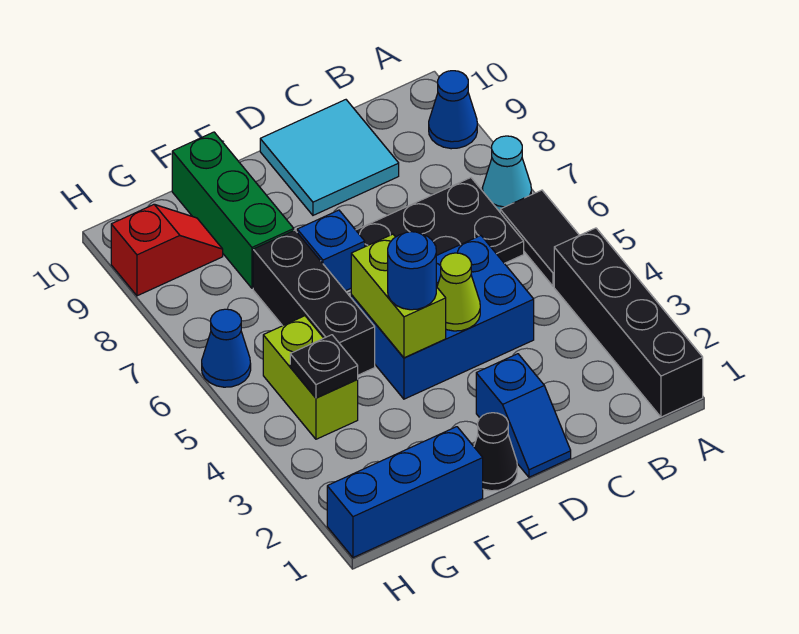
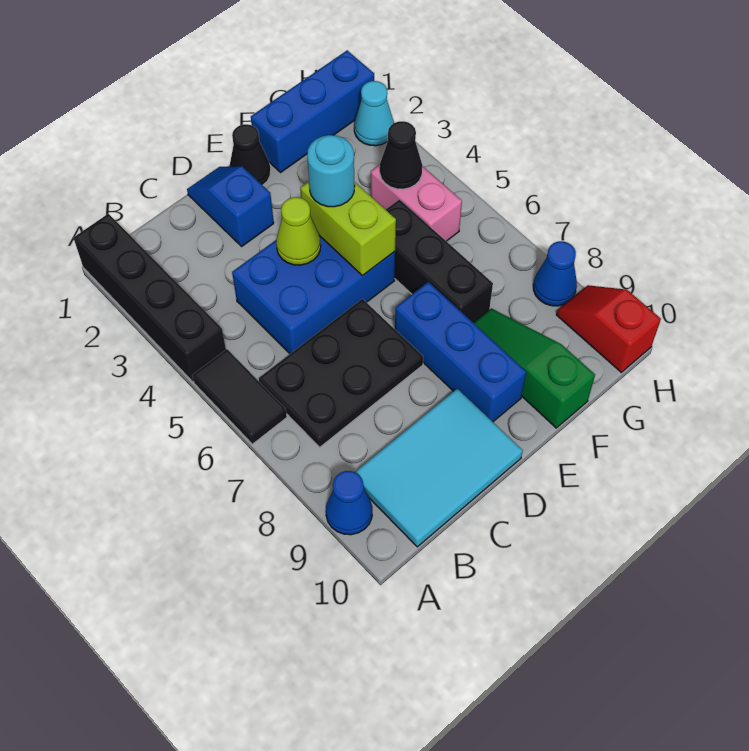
cyan 1x1 cone [482,136,531,212] -> cyan 1x1 cone moved to [354,81,394,146]
cyan 2x2 tile [260,100,399,215] -> cyan 2x3 tile [355,389,523,547]
blue 1x1 round brick [388,232,436,310] -> cyan 1x1 round brick [307,135,355,207]
blue 1x1 brick [297,210,365,291] -> blue 1x3 brick [395,282,526,422]
green 1x3 brick [172,132,294,288] -> green 1x3 slope [474,308,595,428]
lime 1x2 brick [263,316,358,439] -> pink 1x2 brick [371,165,462,241]
black 1x1 plate [290,335,358,398] -> black 1x1 cone [380,121,422,189]
red 1x2 slope [111,204,223,296] -> red 1x2 slope turned to [557,285,661,372]
blue 1x1 cone [202,309,251,387] -> blue 1x1 cone moved to [533,241,577,306]

